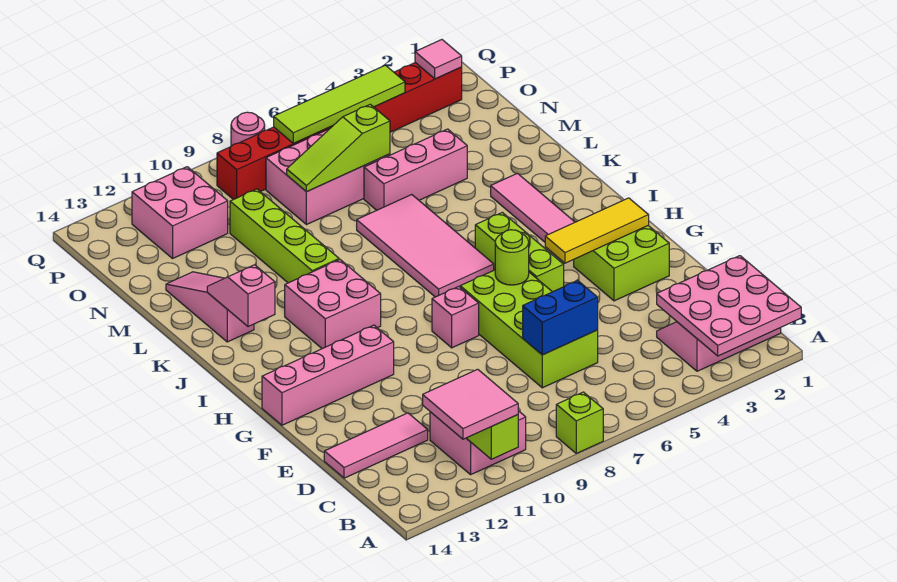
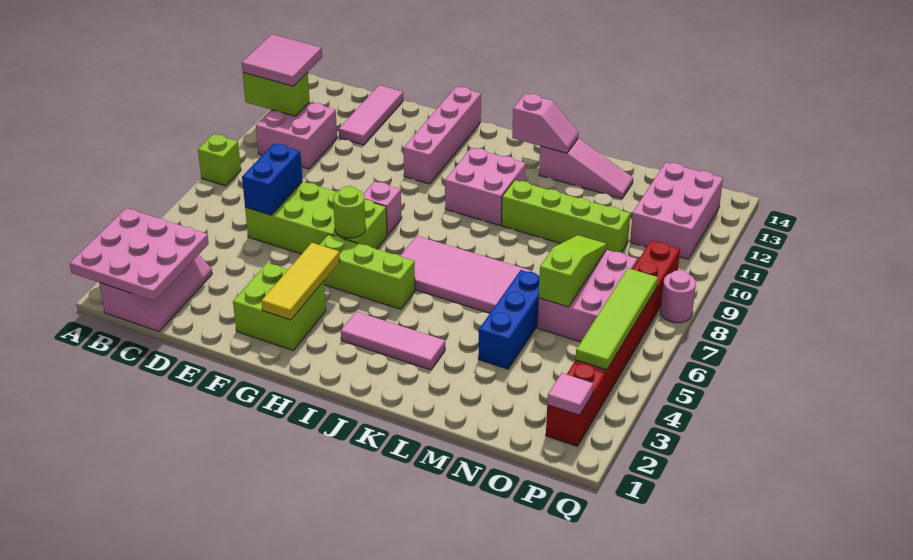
pink 1x3 brick [364,129,467,210] -> blue 1x3 brick [478,270,540,369]
pink 2x2 brick [132,167,228,258] -> pink 2x3 brick [630,162,723,259]

